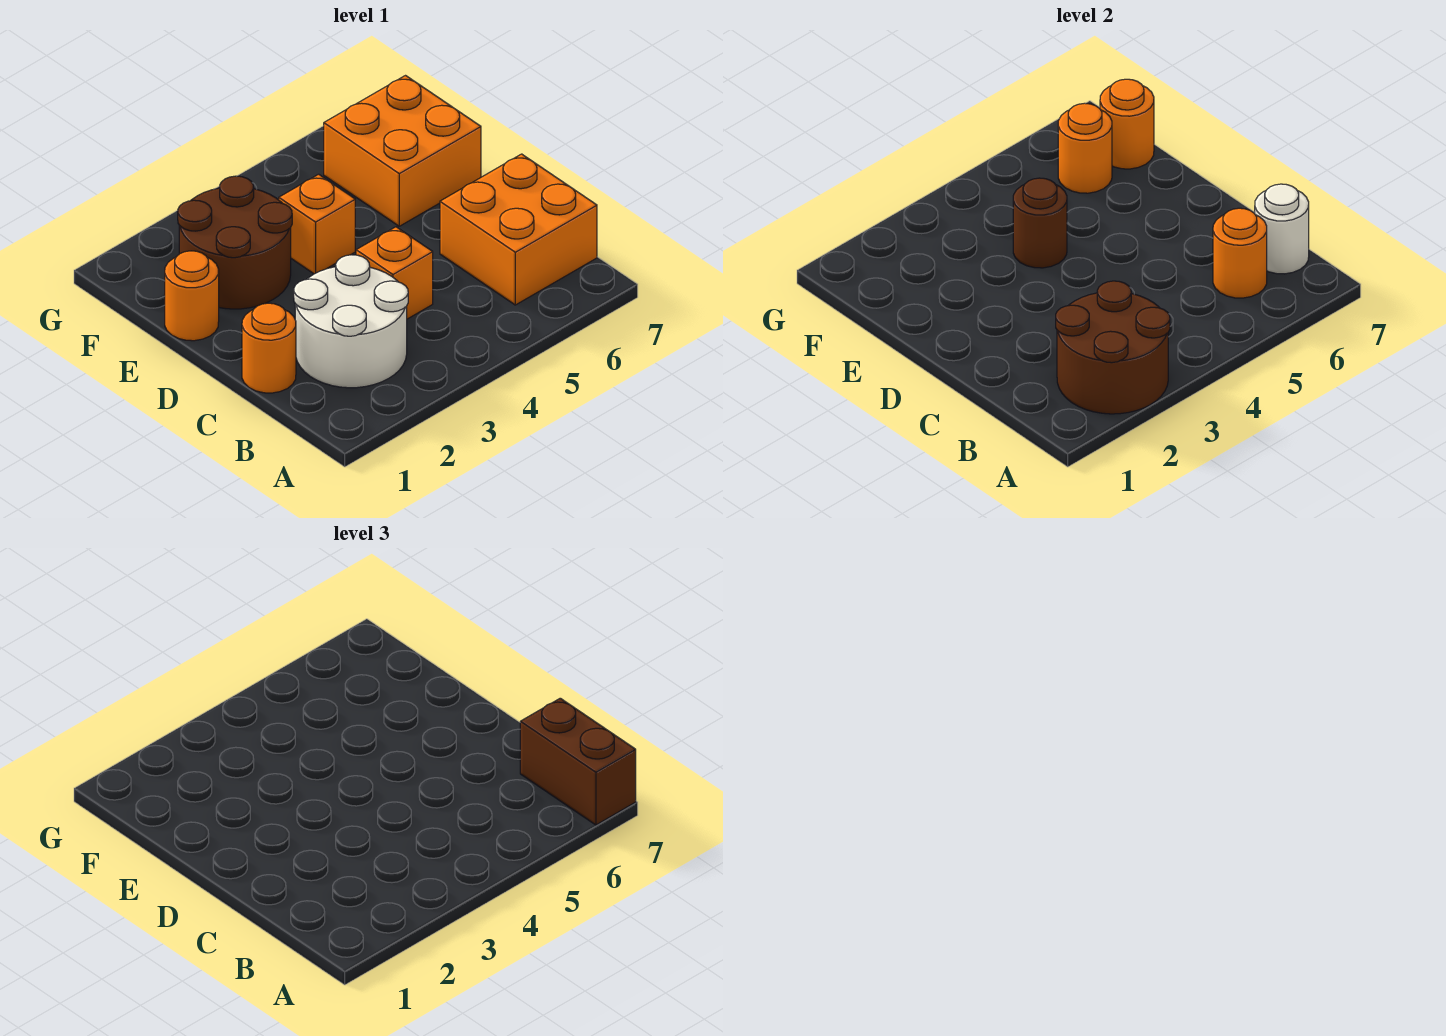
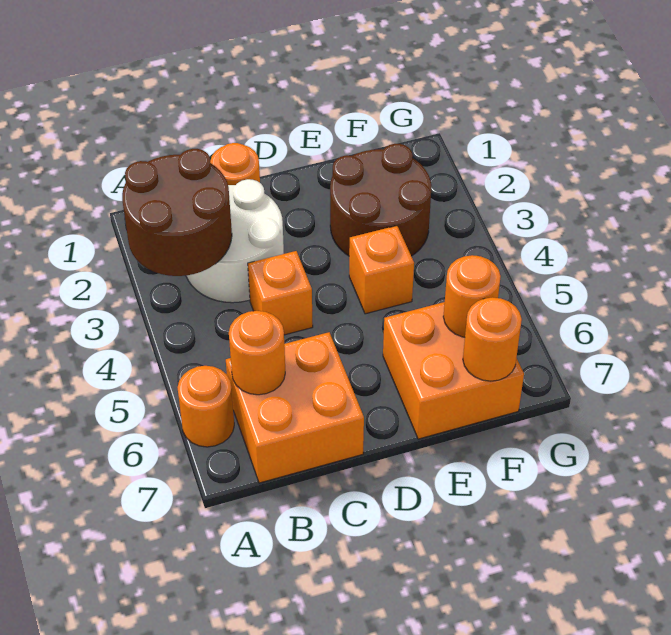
brown 1x2 brick [520,698,636,825] -> none
white 1x1 round brick [1255,184,1309,274] -> none
orange 1x1 round brick [165,251,219,341] -> orange 1x1 round brick moved to [177,366,234,447]
brown 1x1 round brick [1013,178,1067,268] -> none

